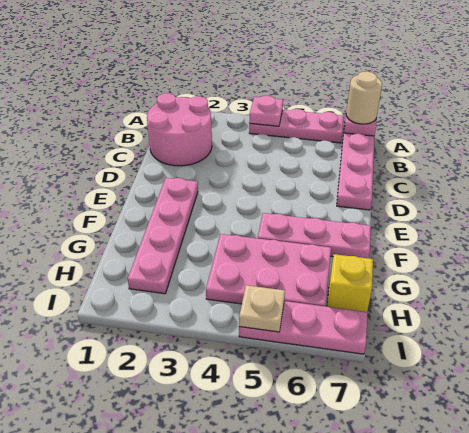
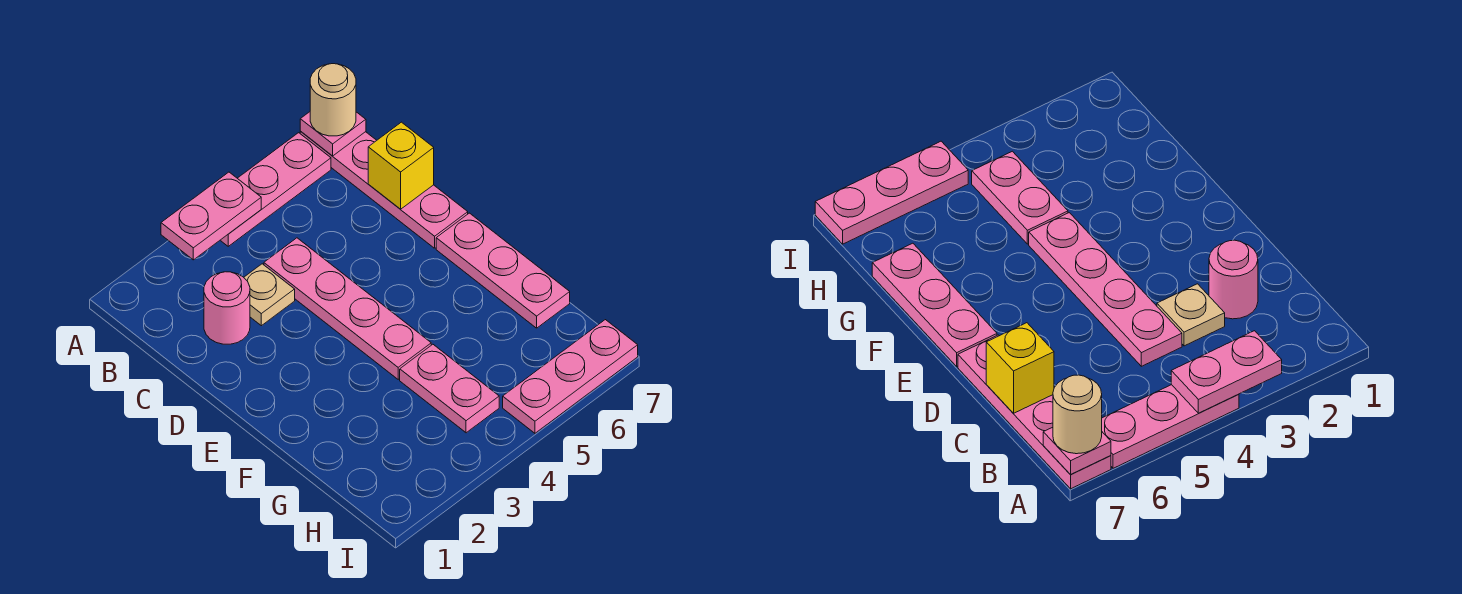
pink 1x1 plate [249,96,283,126] -> pink 1x2 plate [161,172,261,260]
pink 2x2 round brick [147,93,212,166] -> pink 1x1 round brick [204,272,250,344]
pink 1x4 plate [128,178,198,294] -> pink 1x4 plate moved to [264,238,431,379]
pink 1x3 plate [258,213,371,258] -> pink 1x3 plate turned to [436,213,570,328]
pink 2x3 plate [206,234,331,306] -> pink 1x2 plate [400,344,499,433]
yellow 1x1 brick [327,254,373,312] -> yellow 1x1 brick moved to [368,122,434,209]
tan 1x1 plate [239,285,285,332] -> tan 1x1 plate moved to [244,264,295,326]

